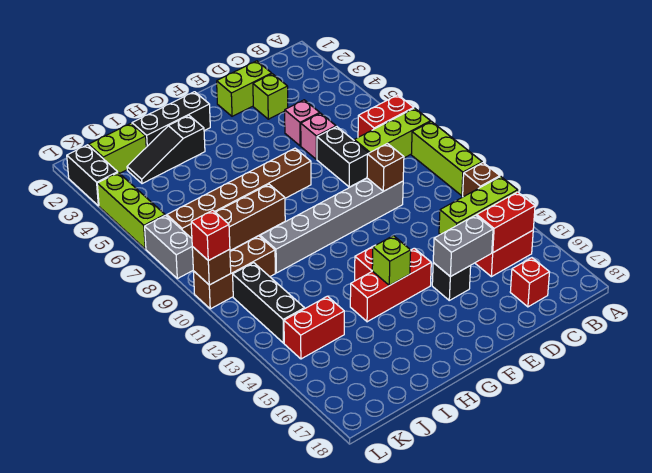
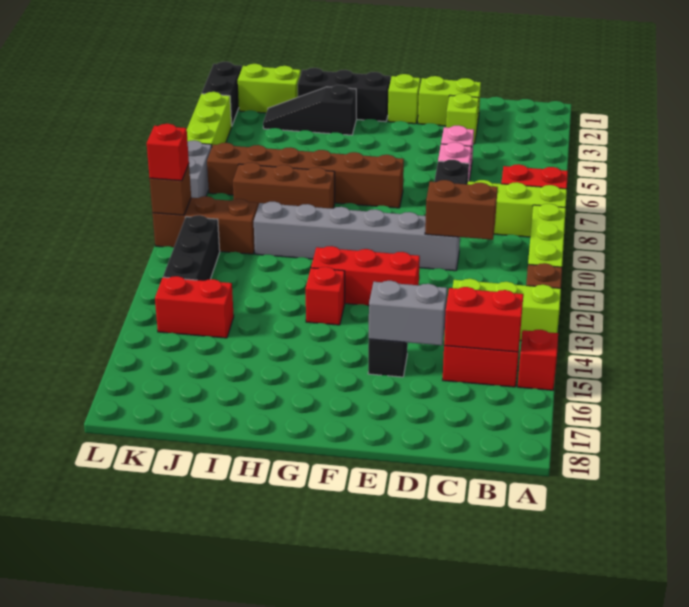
red 1x1 brick [510,258,550,307] -> red 1x1 brick moved to [518,330,558,390]
brown 1x1 brick [367,143,404,191] -> brown 1x2 brick [425,180,498,240]
red 1x3 brick [350,248,431,322] -> red 1x3 brick moved to [311,246,420,306]
lime 1x1 brick [372,236,411,285] -> lime 1x1 brick moved to [388,74,420,124]

